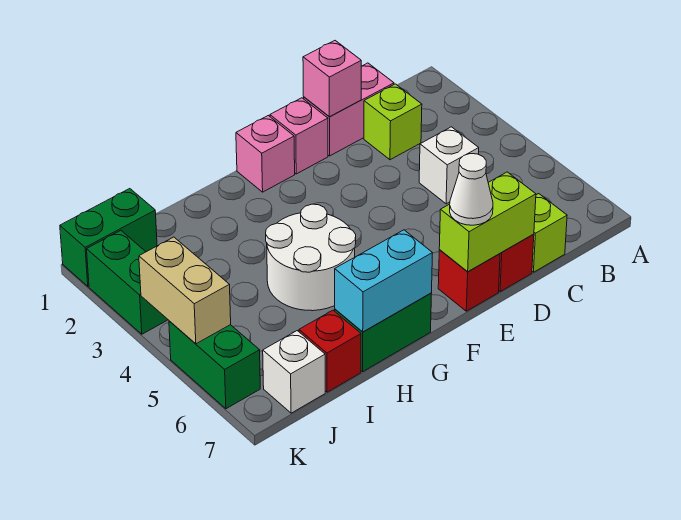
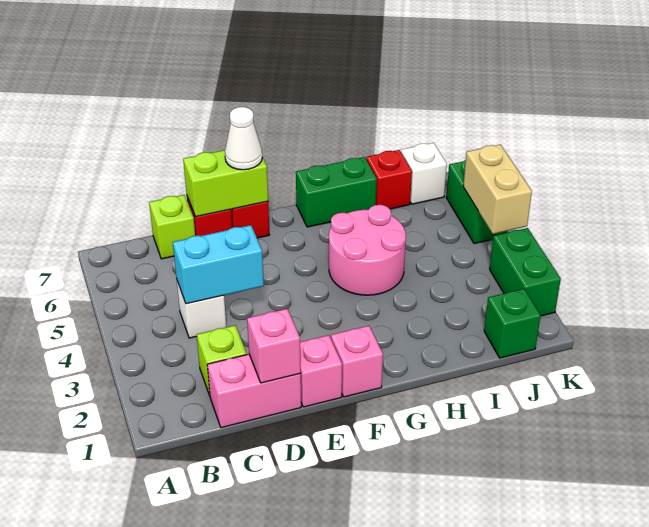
white 2x2 round brick [266,204,356,311] -> pink 2x2 round brick [329,205,406,295]
cyan 1x2 brick [335,230,432,332] -> cyan 1x2 brick moved to [173,225,264,304]
green 1x2 brick [60,189,157,286] -> green 1x1 brick [484,289,541,358]

